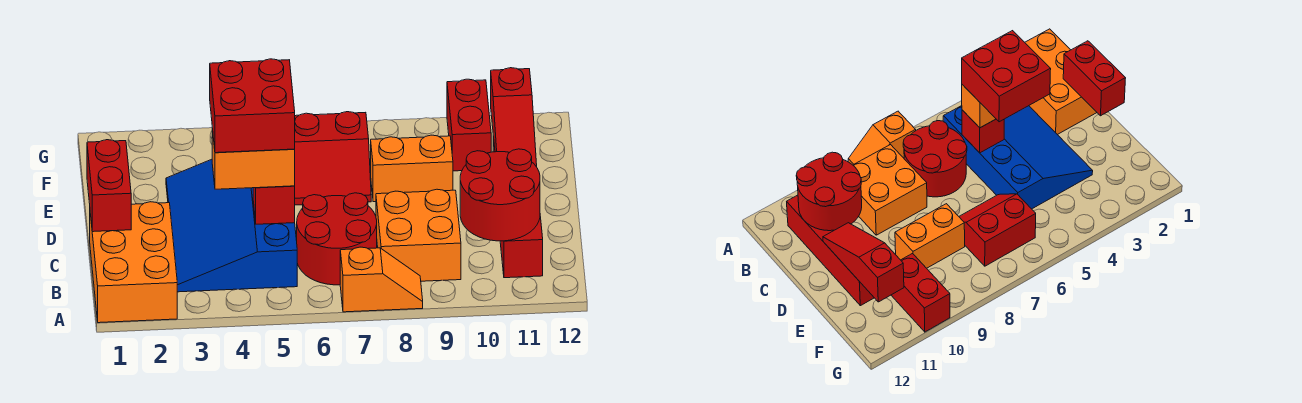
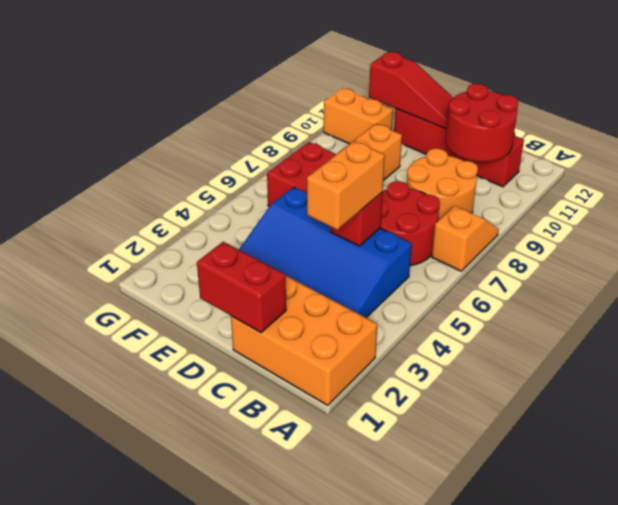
orange 2x2 brick [376,189,461,281] -> orange 2x2 round brick [407,148,478,221]
red 2x2 brick [210,59,295,153] -> none
red 1x2 brick [447,79,491,171] -> orange 1x2 brick [324,88,393,144]

